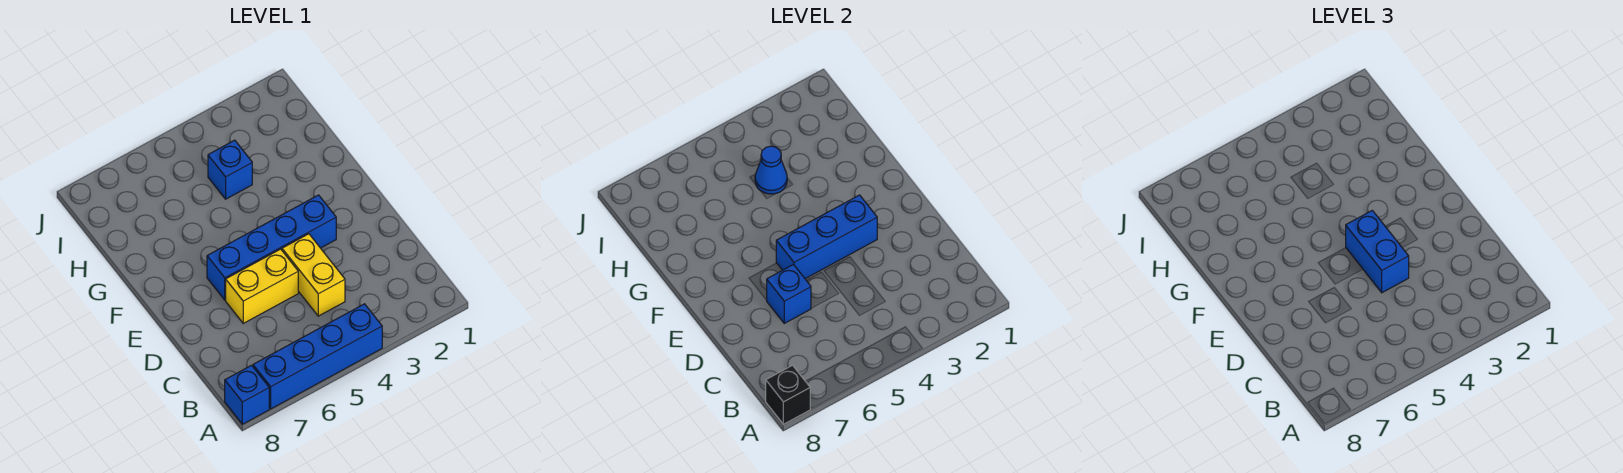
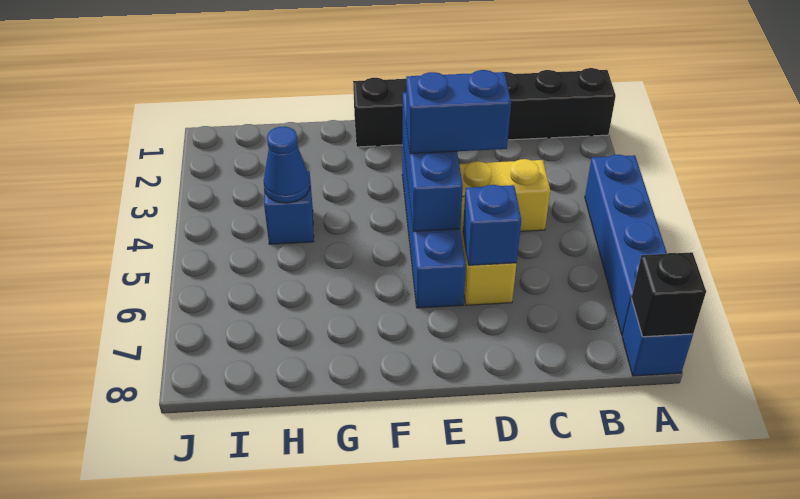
none -> black 1x6 brick [353,68,616,147]

